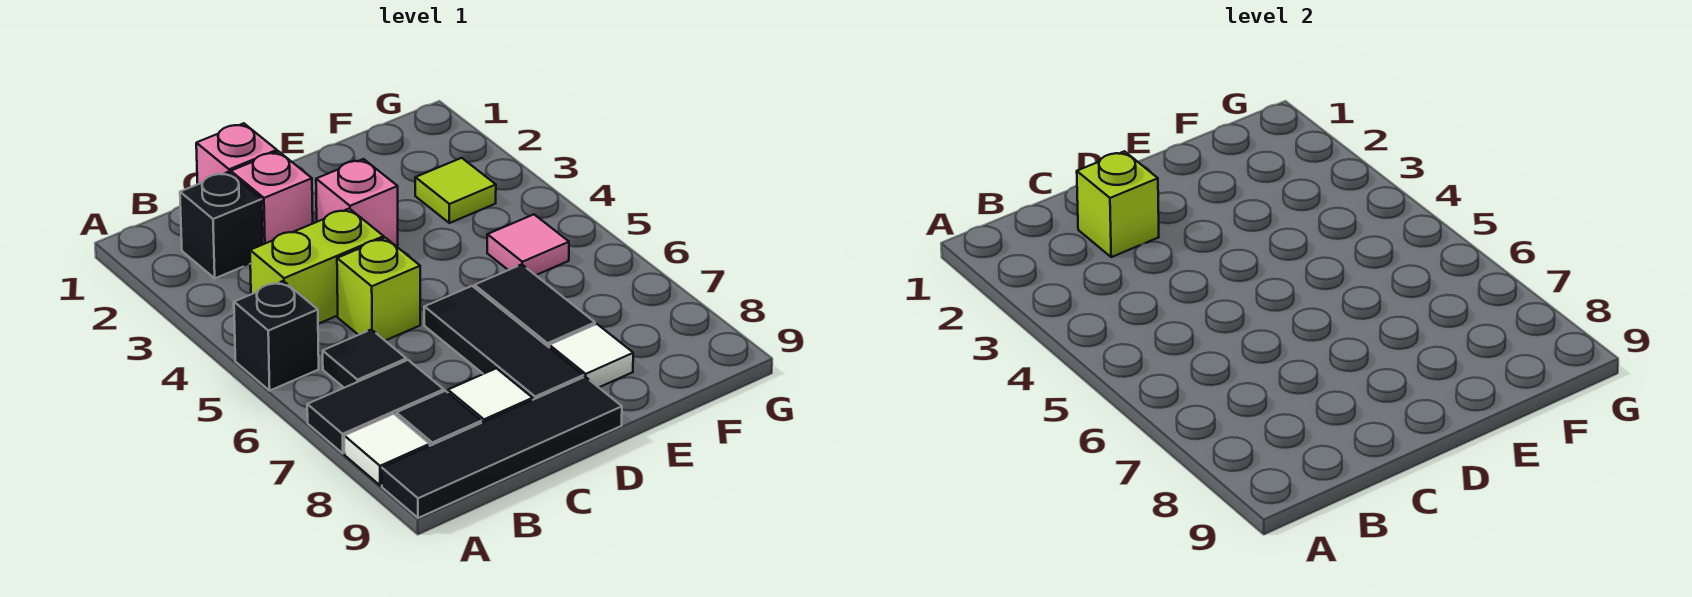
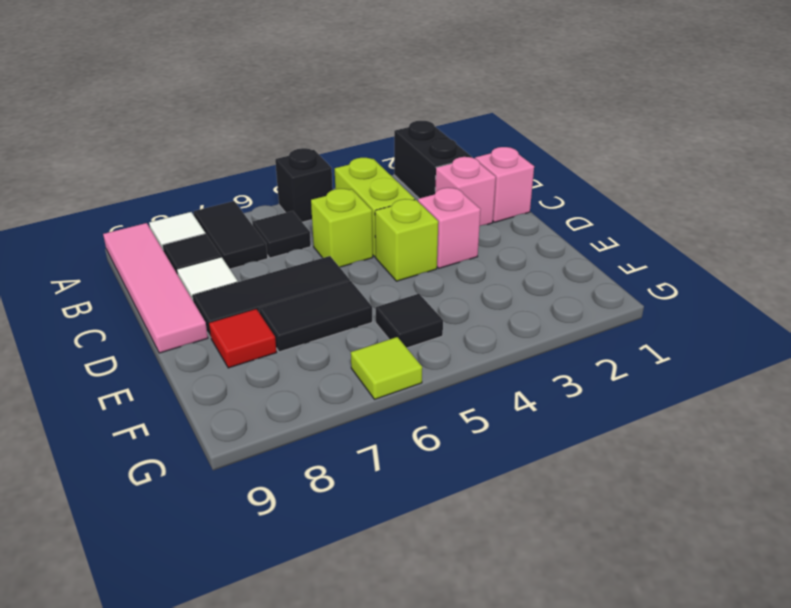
black 1x4 tile [382,377,622,518] -> pink 1x4 tile [103,223,208,353]
black 1x1 brick [180,172,263,278] -> black 1x2 brick [394,121,472,198]
lime 1x1 brick [1077,151,1159,257] -> lime 1x1 brick moved to [375,199,438,281]
white 1x1 tile [549,324,633,387] -> red 1x1 tile [209,309,277,368]
lime 1x1 tile [415,158,496,223] -> lime 1x1 tile moved to [351,337,422,399]
pink 1x1 tile [487,214,569,275] -> black 1x1 tile [376,294,443,348]

